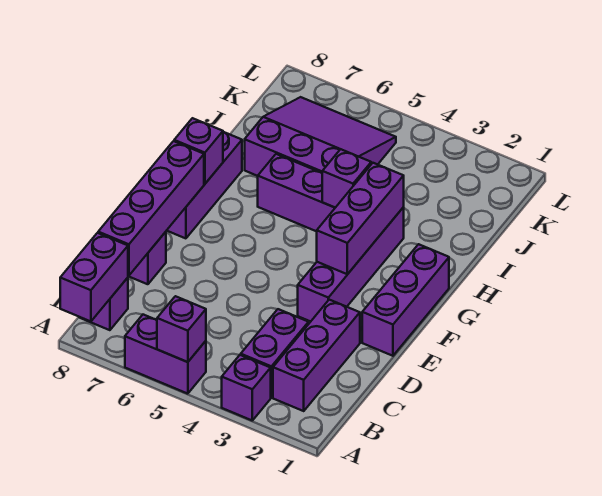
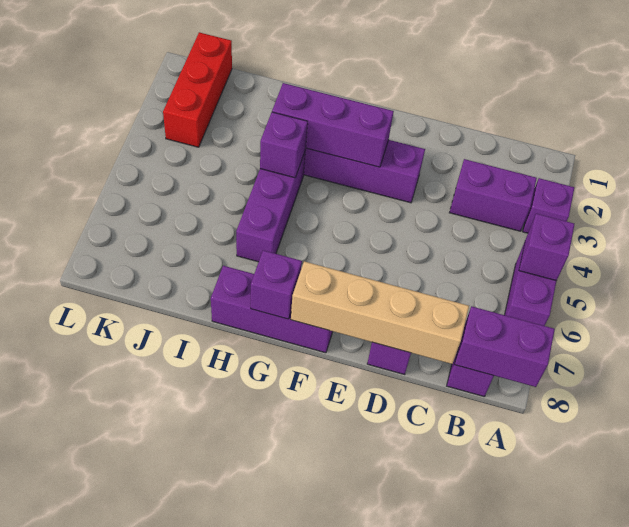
purple 1x3 brick [273,300,360,411] -> none
purple 1x4 brick [98,141,204,276] -> tan 1x4 brick [291,261,469,364]
purple 1x3 brick [362,244,449,356] -> none
purple 3x3 slope [245,97,396,176] -> none
none -> red 1x3 brick [163,32,232,147]

